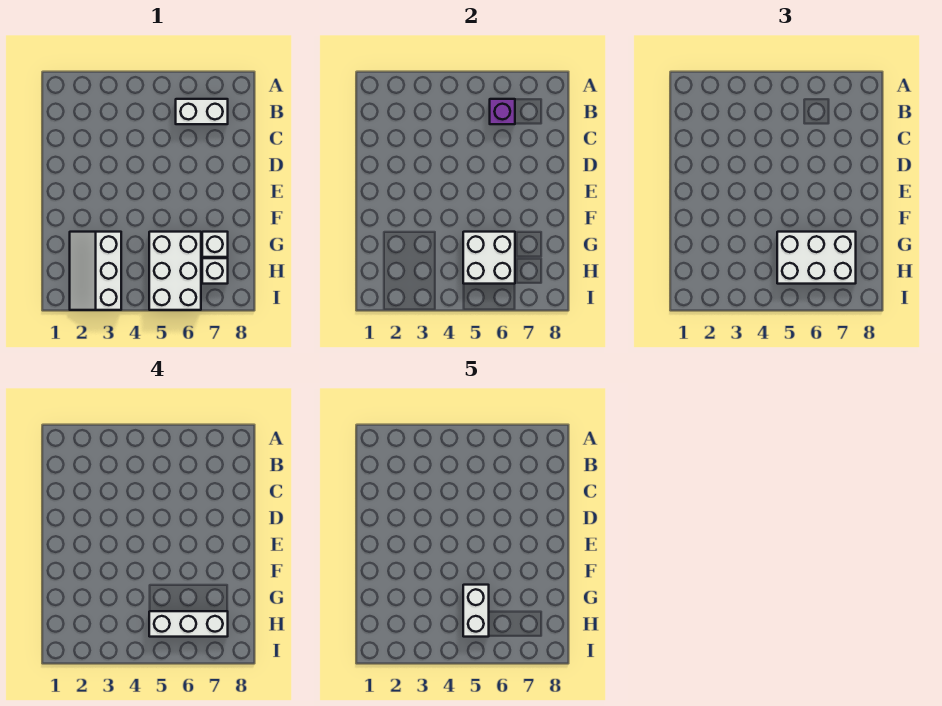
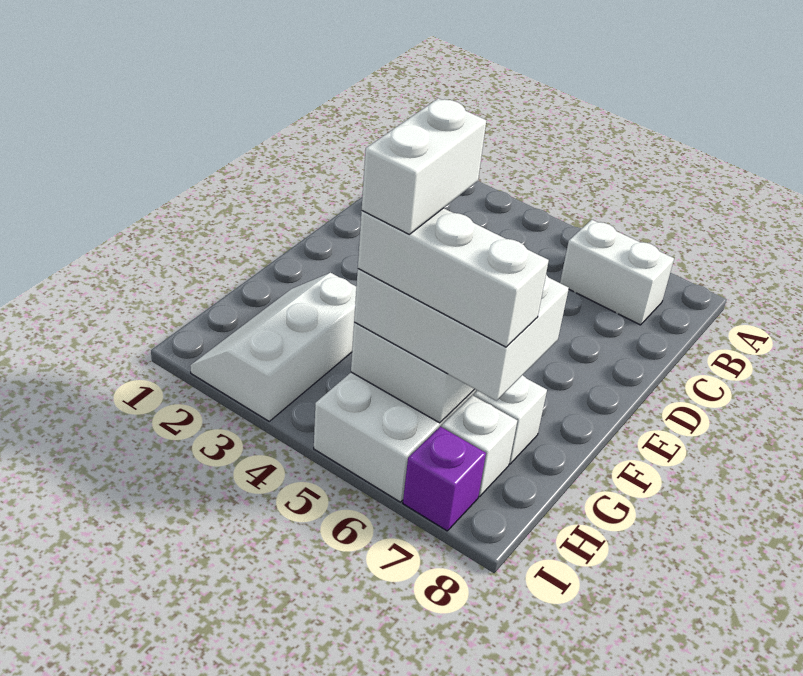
purple 1x1 brick [490,99,515,124] -> purple 1x1 brick moved to [403,427,486,531]

